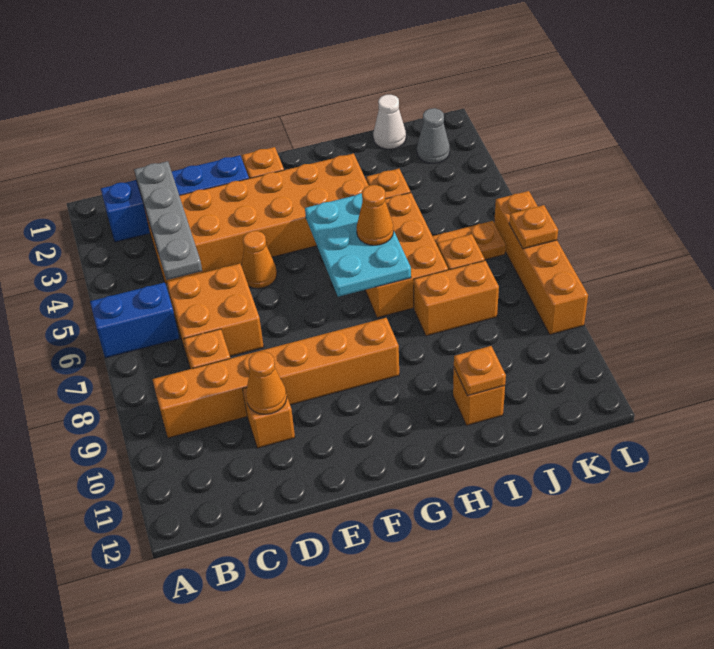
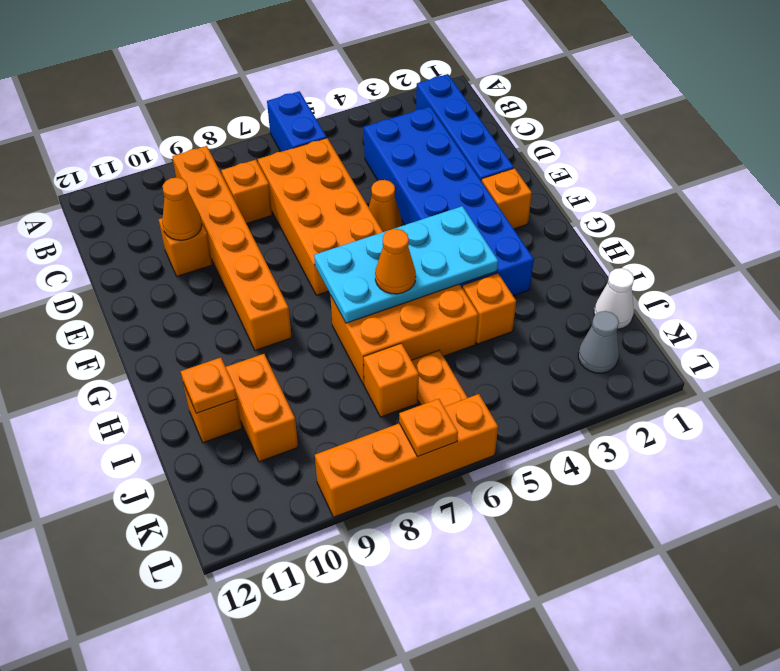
grey 1x4 plate [134,161,202,280] -> none
orange 2x6 brick [144,154,369,284] -> blue 2x6 brick [364,107,534,296]
orange 2x2 brick [167,264,264,363] -> orange 2x4 brick [258,138,383,295]
cyan 2x3 plate [305,193,411,297] -> cyan 2x4 plate [314,206,498,323]
orange 1x2 brick [414,261,499,336] -> orange 1x2 brick moved to [226,354,298,462]

